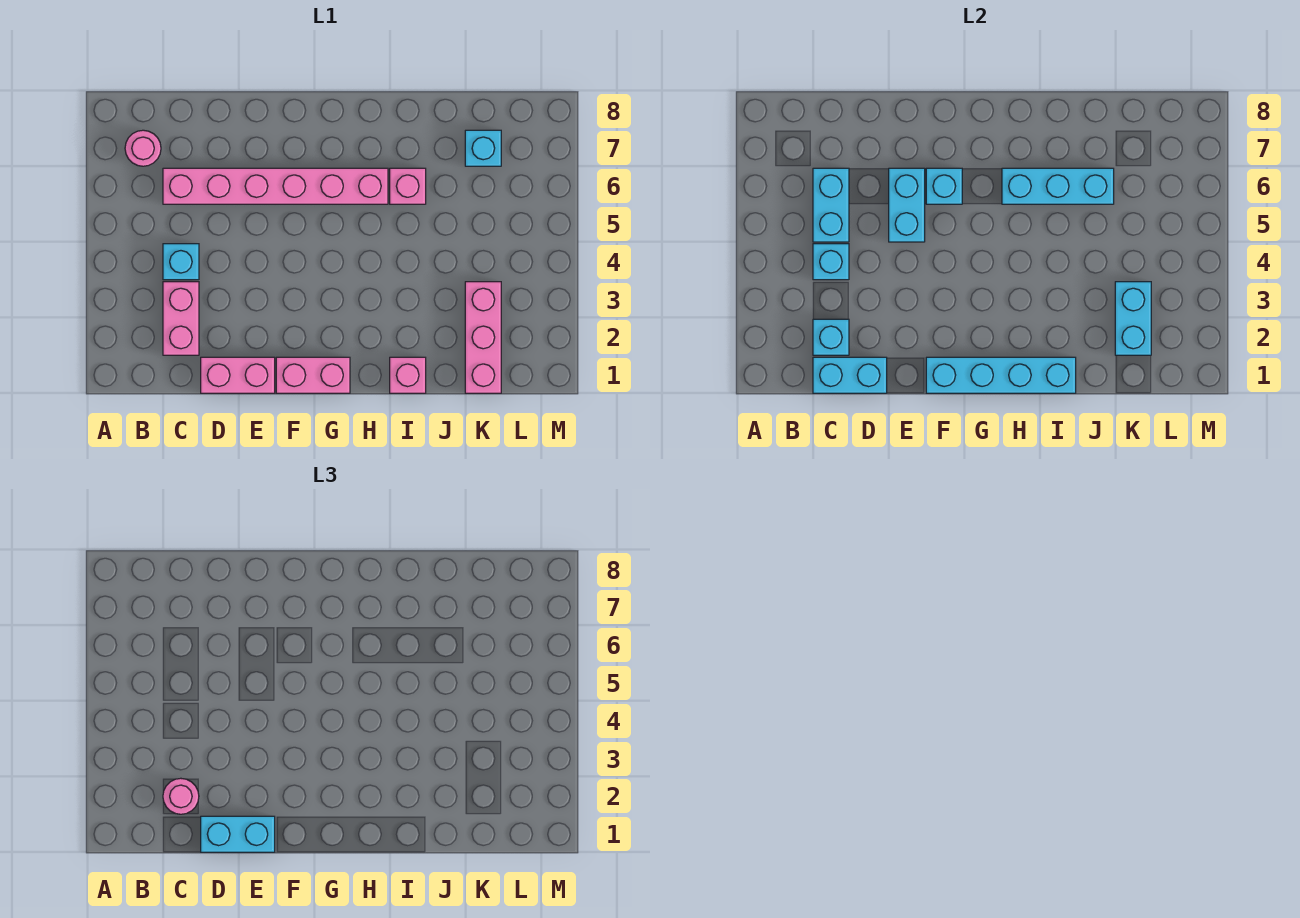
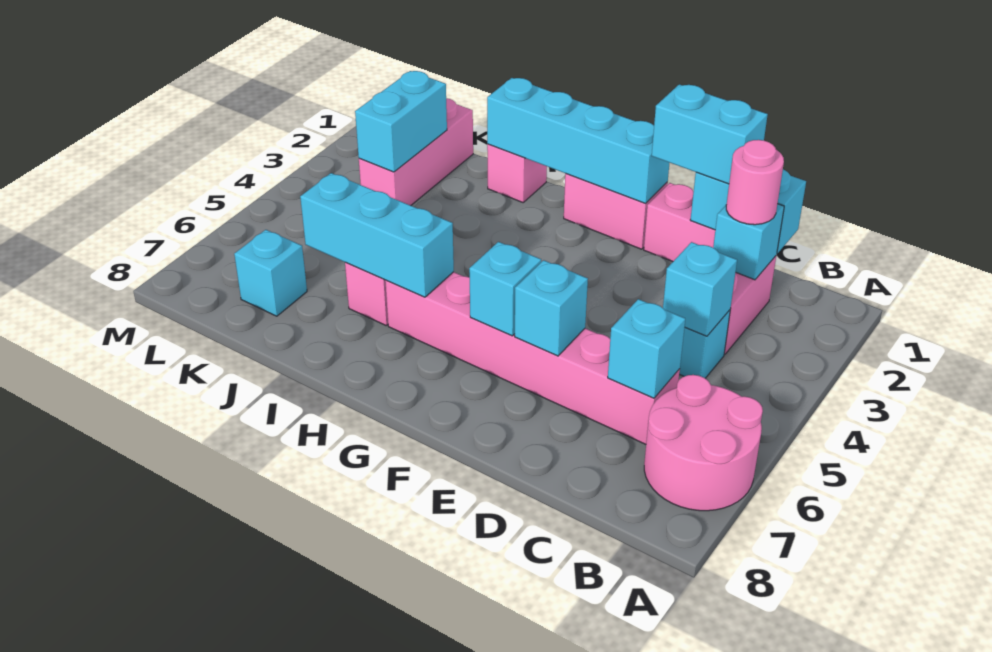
pink 1x1 round brick [125,130,161,166] -> pink 2x2 round brick [644,375,763,511]
cyan 1x2 brick [813,168,849,242] -> cyan 1x1 brick [608,299,685,398]
cyan 1x2 brick [889,168,925,242] -> cyan 1x1 brick [515,260,588,356]

